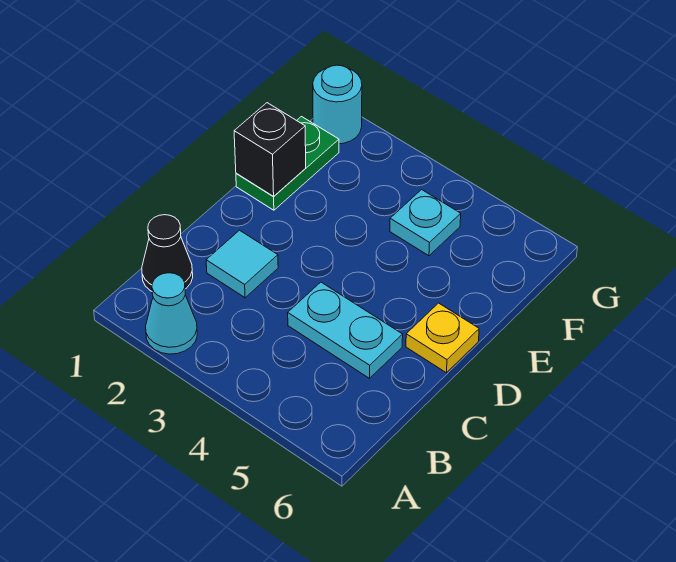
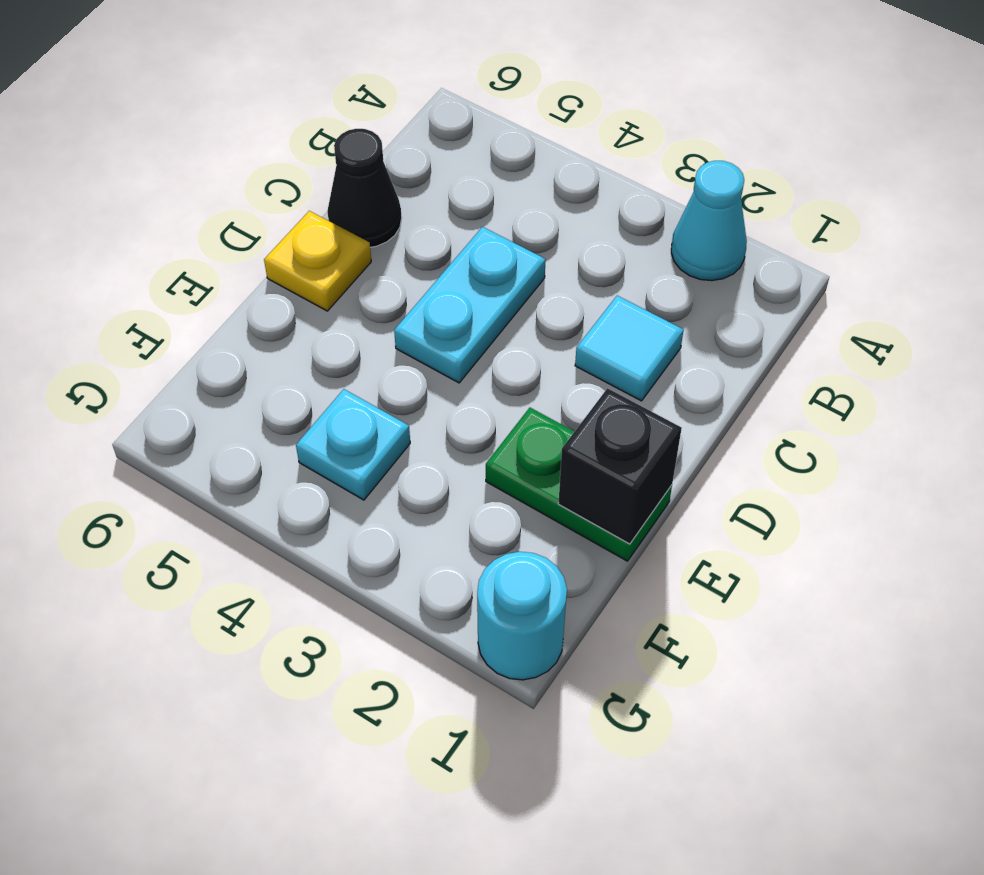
black 1x1 cone [142,215,193,291] -> black 1x1 cone moved to [327,129,402,247]
cyan 1x2 plate [288,282,403,378] -> cyan 1x2 plate turned to [394,227,546,383]
green 1x2 plate [236,117,339,210] -> green 1x2 plate turned to [486,408,672,561]

